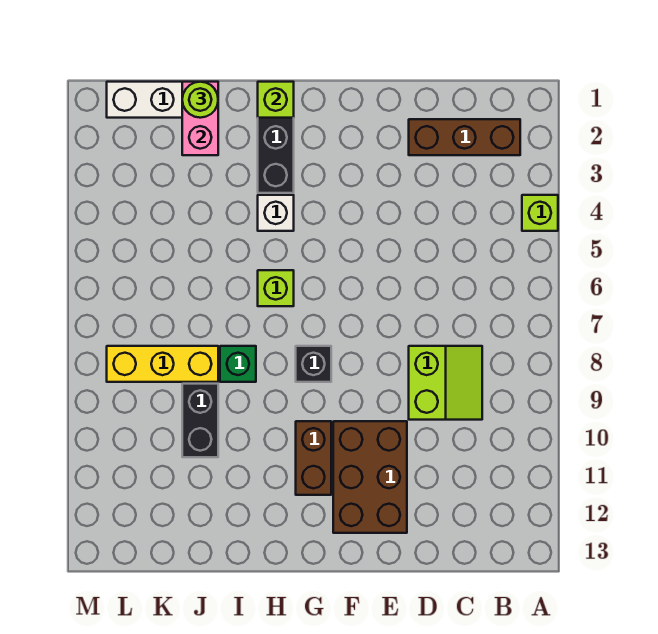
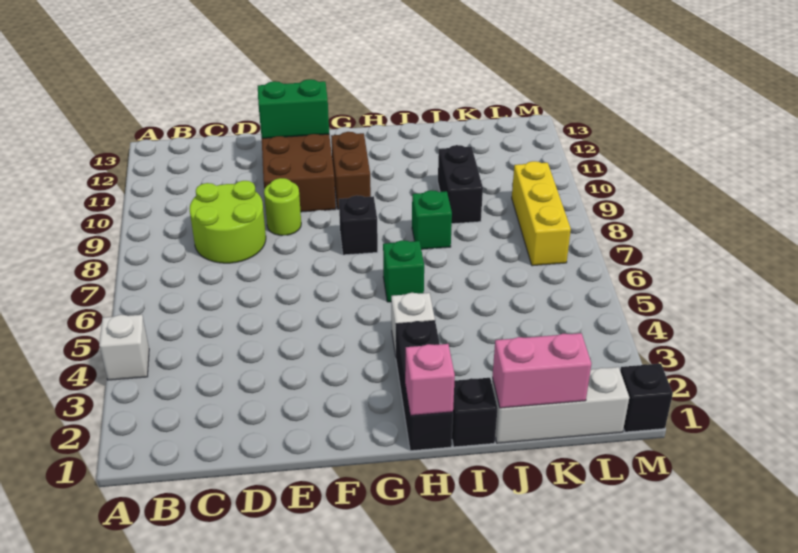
lime 1x1 brick [522,195,558,231] -> white 1x1 brick [99,315,149,380]
brown 1x3 brick [409,119,520,155] -> none
lime 2x2 slope [409,346,482,420] -> lime 2x2 round brick [190,181,266,263]
none -> green 1x2 brick [258,79,329,138]
lime 1x1 brick [258,82,294,118] -> pink 1x1 brick [405,344,455,416]
lime 1x1 brick [258,270,294,306] -> green 1x1 brick [383,240,424,302]
none -> black 1x1 brick [452,378,497,447]
pink 1x2 brick [182,82,218,155] -> pink 1x2 brick turned to [492,333,591,408]
lime 1x1 round brick [182,82,218,118] -> lime 1x1 round brick moved to [264,178,301,236]
yellow 1x3 brick [107,346,218,382] -> yellow 1x3 brick turned to [512,161,571,266]
none -> black 1x1 brick [620,364,673,432]

